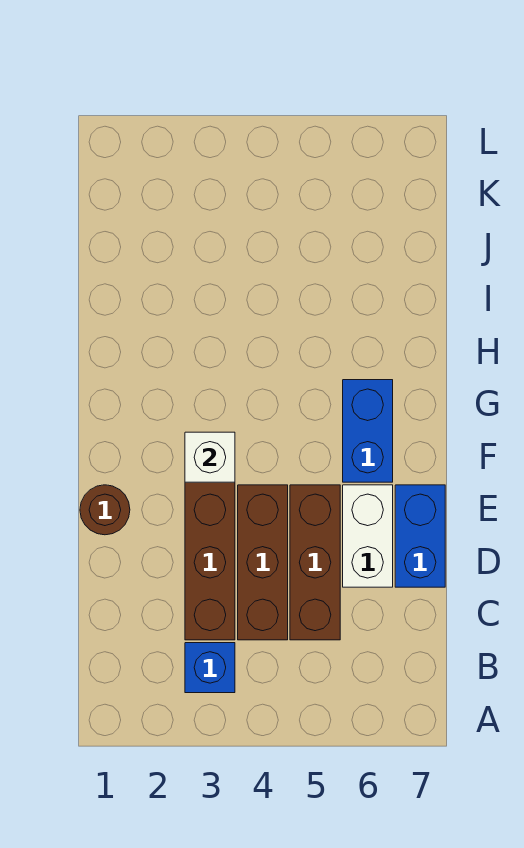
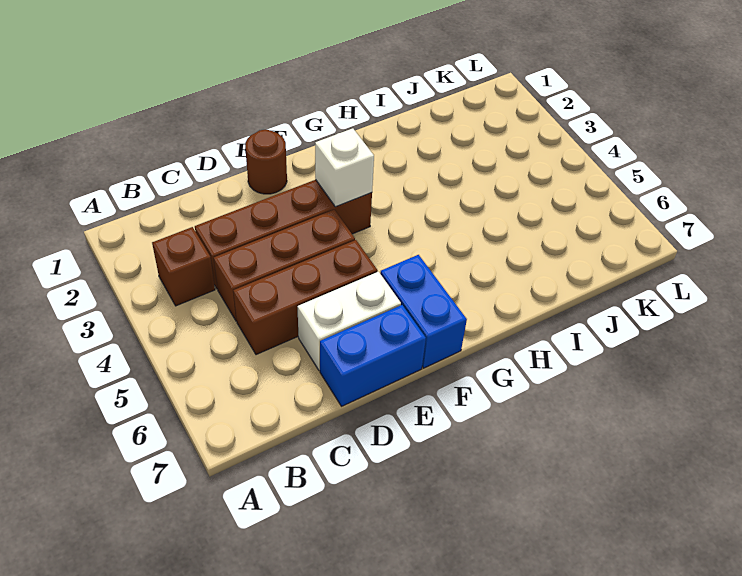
blue 1x1 brick [185,643,235,693] -> brown 1x1 brick [152,227,215,306]
blue 1x2 brick [343,380,393,482] -> blue 1x2 brick turned to [380,255,467,368]

